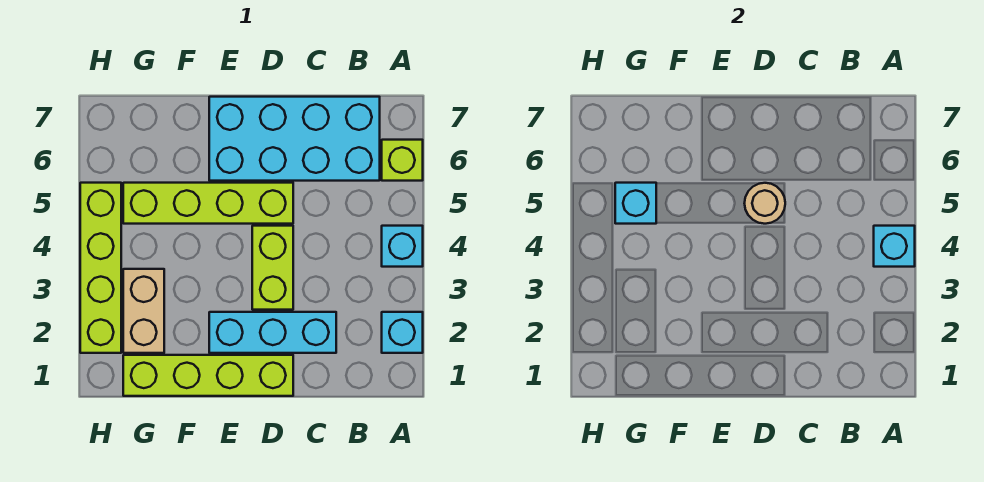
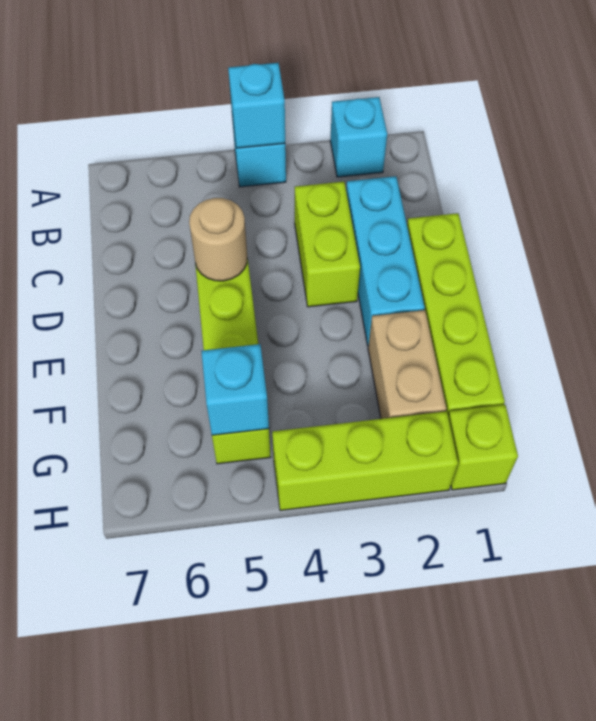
lime 1x1 brick [382,140,423,181] -> lime 1x1 brick moved to [448,405,518,490]
cyan 2x4 brick [209,97,380,181] -> none
lime 1x2 brick [252,226,293,310] -> lime 1x2 brick turned to [295,182,360,307]
tan 1x2 brick [123,269,164,353] -> tan 1x2 brick turned to [368,310,446,419]
lime 1x4 brick [80,183,121,353] -> lime 1x3 brick [272,411,458,510]

